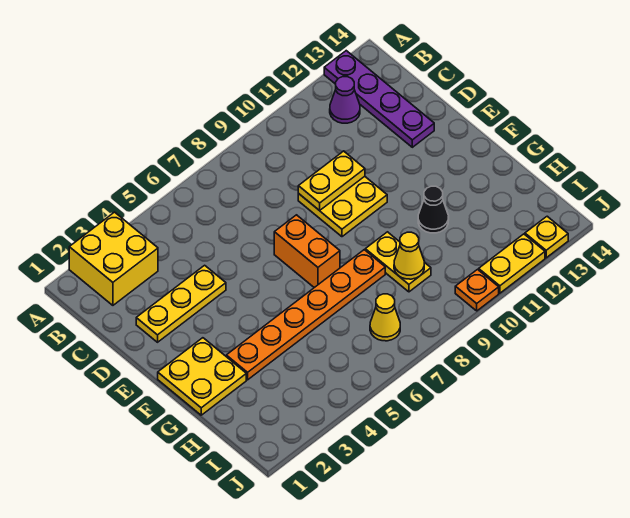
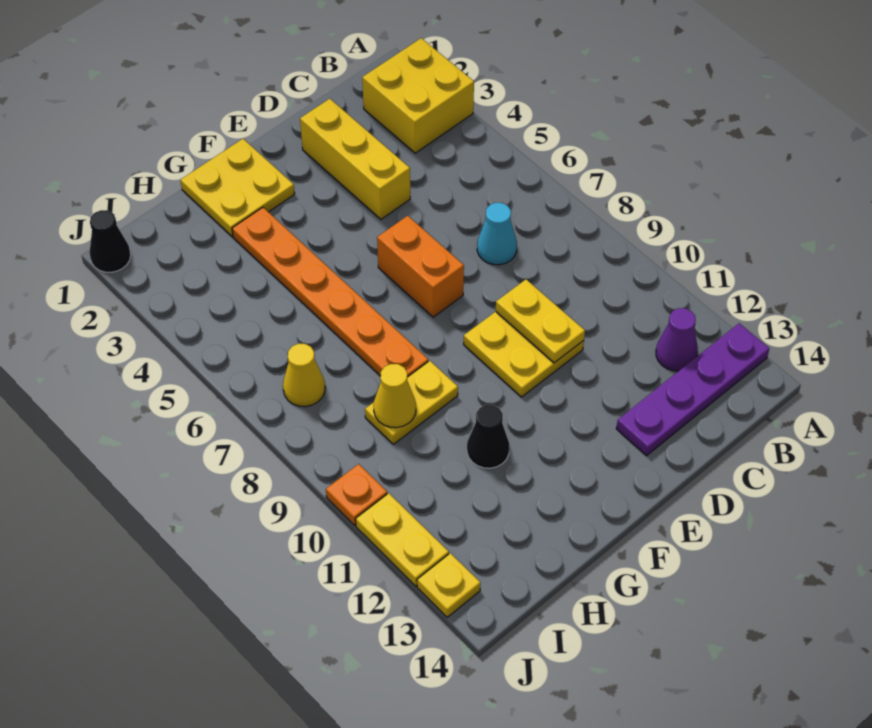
none -> cyan 1x1 cone [477,203,517,265]
yellow 1x3 plate [136,265,226,342] -> yellow 1x3 brick [300,99,410,219]
orange 1x2 brick [274,215,340,288] -> orange 1x2 brick turned to [377,216,464,317]
none -> black 1x1 cone [90,210,131,272]

